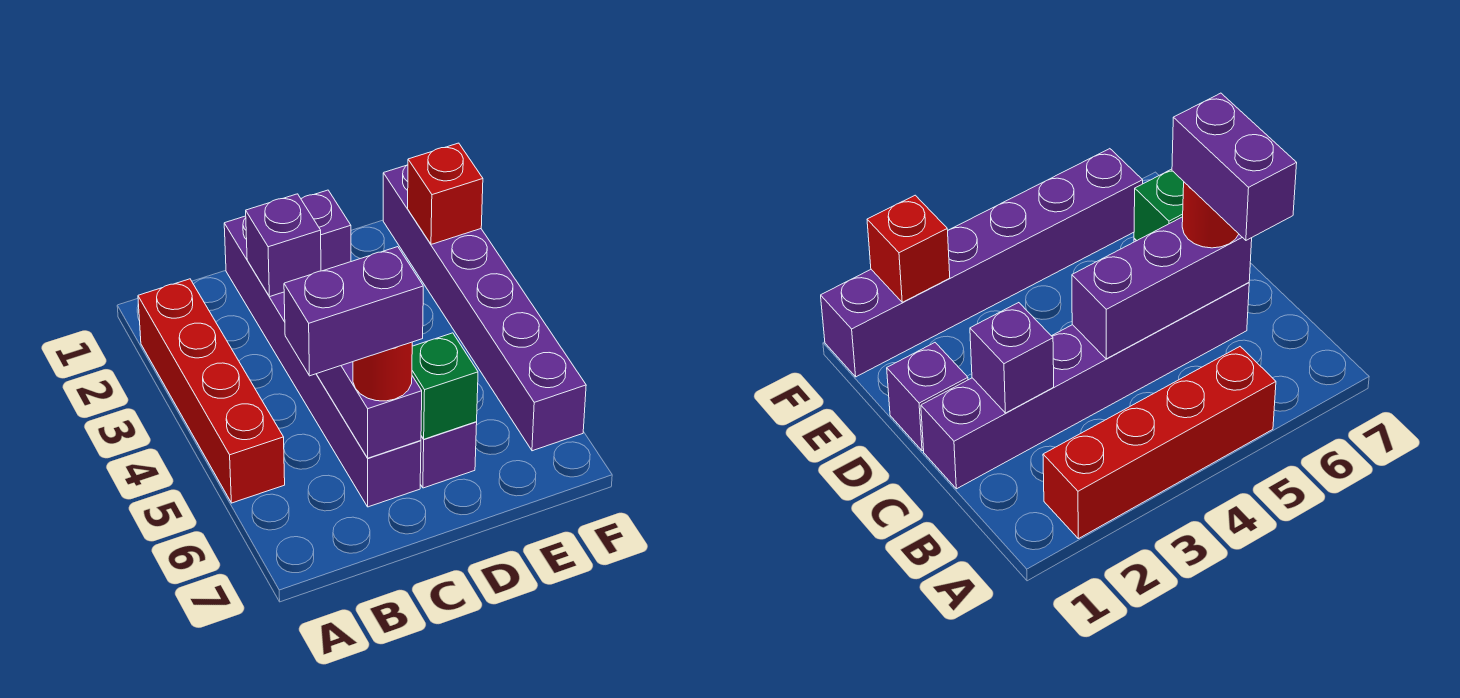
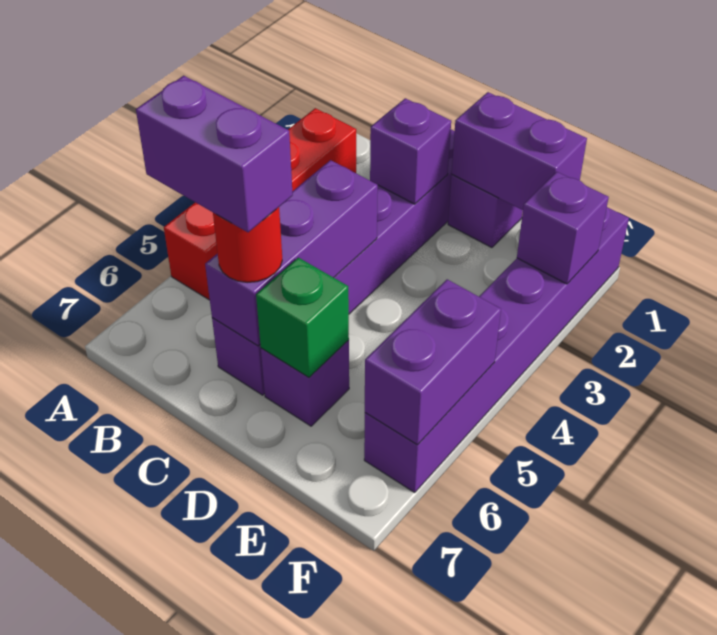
none -> purple 1x2 brick [452,92,587,210]
red 1x1 brick [408,143,483,244] -> purple 1x1 brick [517,172,609,284]
none -> purple 1x2 brick [365,279,501,445]

